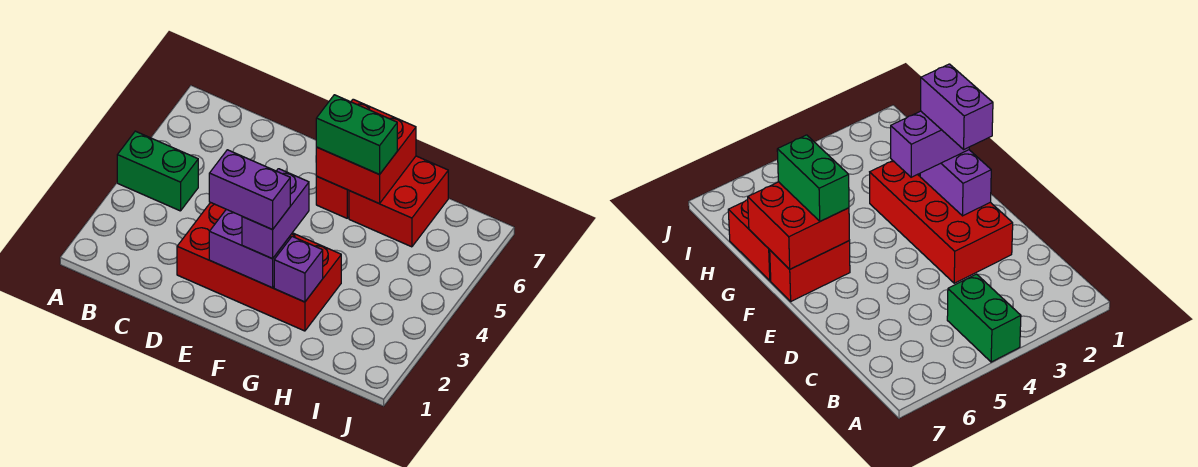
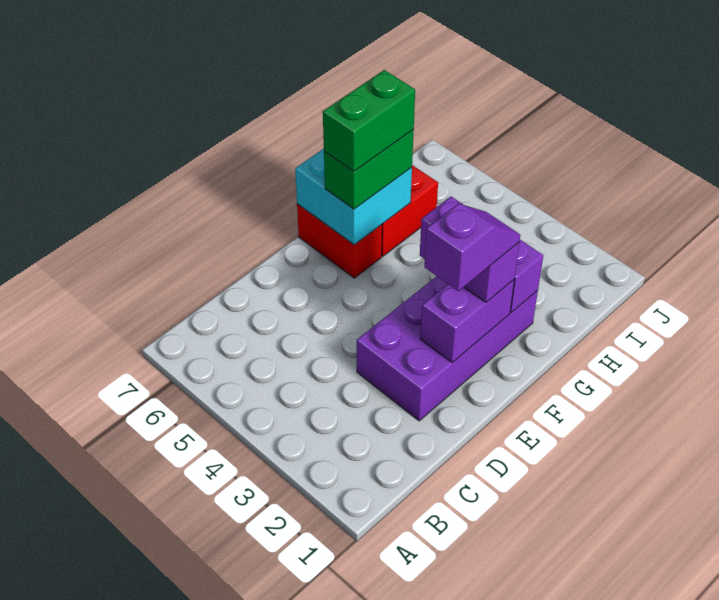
green 1x2 brick [117,131,198,211] -> green 1x2 brick moved to [323,70,415,172]
red 2x4 brick [177,202,341,331] -> purple 2x4 brick [357,276,538,421]
purple 1x2 brick [209,150,290,230] -> purple 1x2 slope [424,203,520,291]
red 2x2 brick [316,99,416,203] -> cyan 2x2 brick [295,149,412,245]

